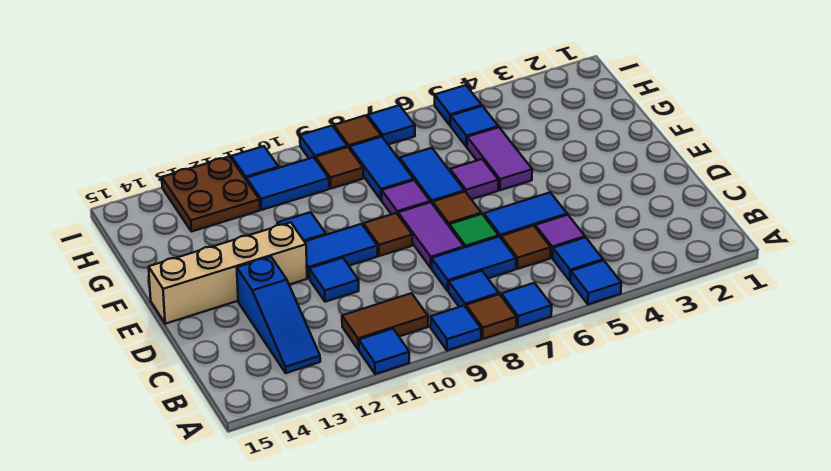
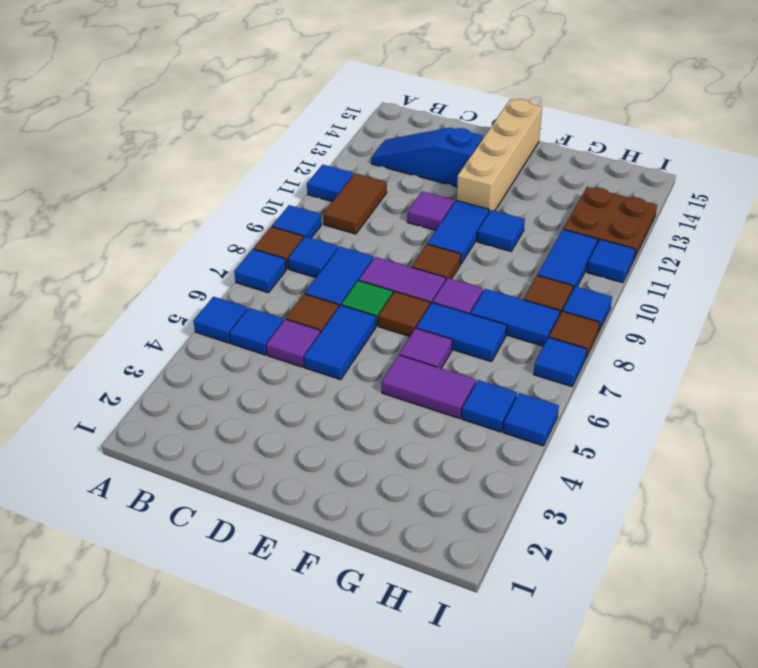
blue 1x1 tile [309,258,359,302] -> purple 1x1 tile [407,191,454,230]

